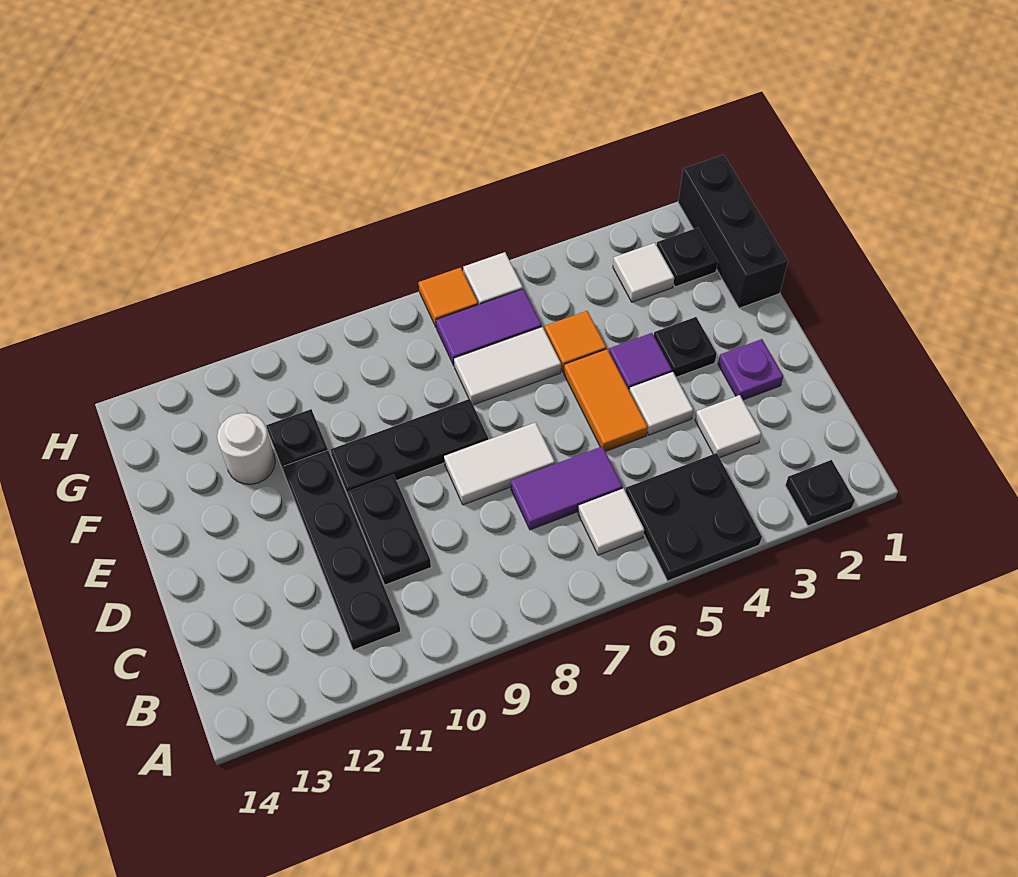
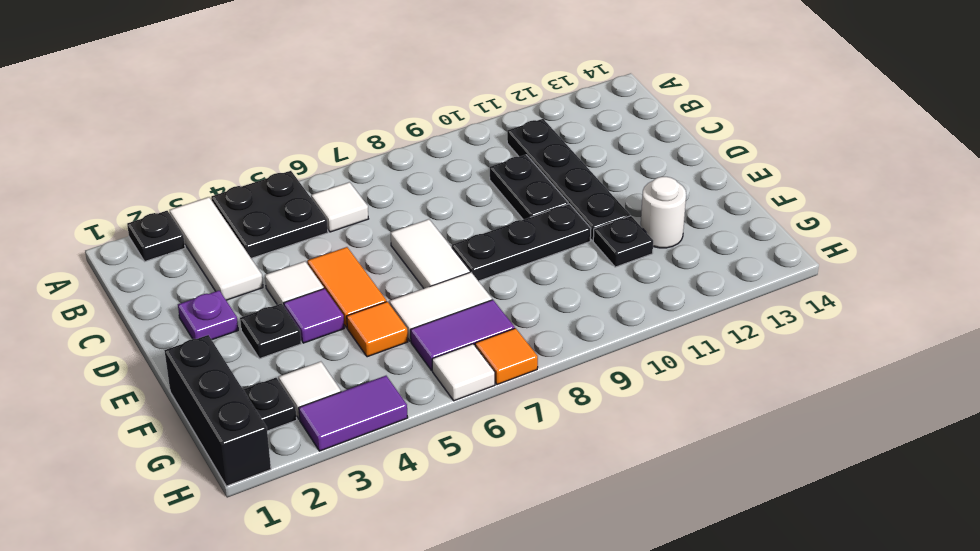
white 1x1 tile [695,395,761,458] -> white 1x3 tile [170,197,263,300]
purple 1x2 tile [511,446,623,530] -> purple 1x2 tile moved to [299,376,408,451]
white 1x2 tile [444,422,555,505] -> white 1x2 tile turned to [391,219,470,288]

